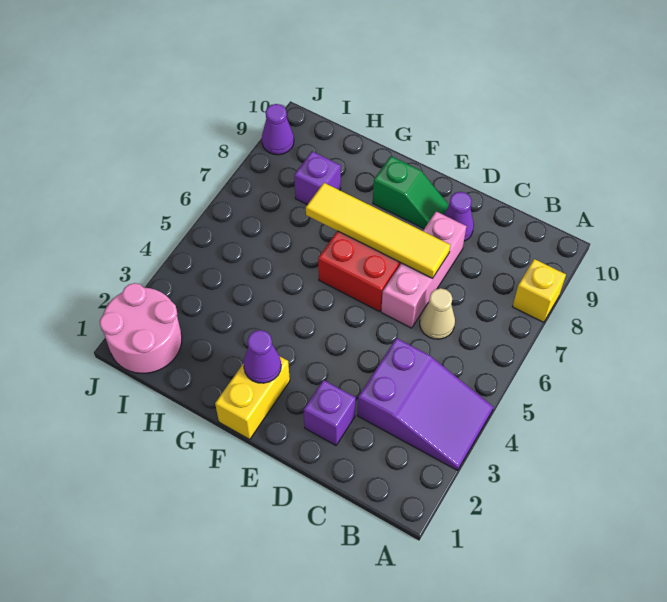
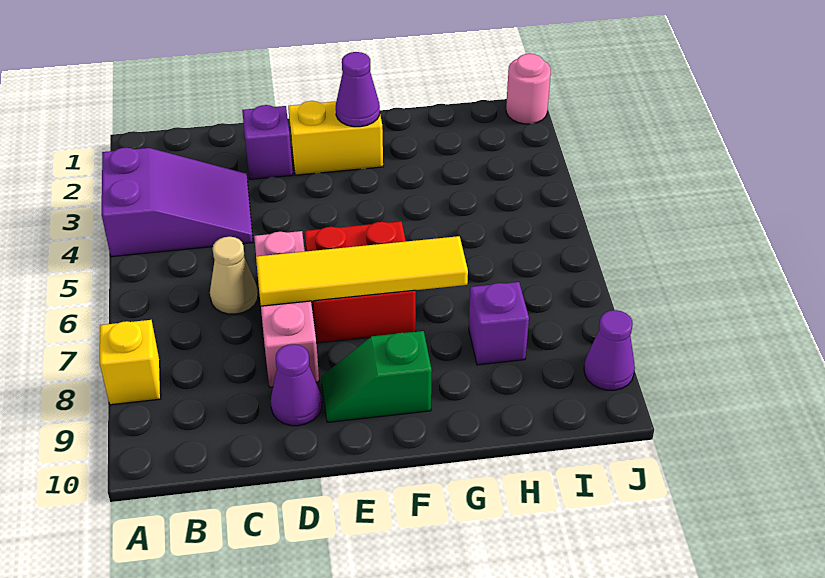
purple 2x3 slope [357,338,493,470] -> purple 2x3 slope turned to [102,148,253,257]
yellow 1x2 brick [215,357,290,439] -> yellow 1x2 brick turned to [288,101,383,175]
pink 2x2 round brick [100,283,182,373] -> pink 1x1 round brick [506,54,551,124]

